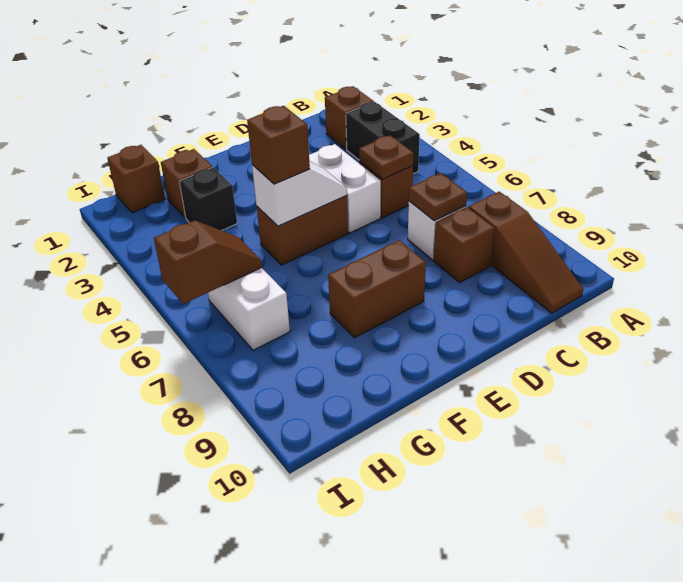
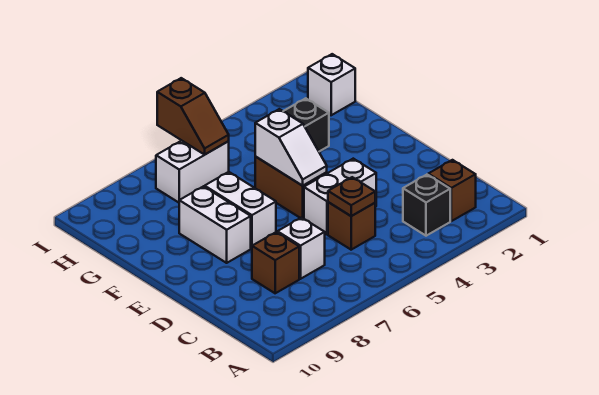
black 1x2 brick [346,102,420,174] -> black 1x1 brick [403,175,450,236]
brown 1x3 slope [469,192,583,313] -> none
brown 1x1 plate [409,173,467,221] -> none
none -> white 1x2 brick [205,172,276,248]
brown 1x2 brick [328,240,426,338] -> white 1x2 brick [179,186,251,263]
brown 1x1 brick [247,106,310,184] -> none
brown 1x1 brick [161,149,212,218] -> none
brown 1x1 brick [107,145,165,213] -> white 1x1 brick [308,54,355,115]

